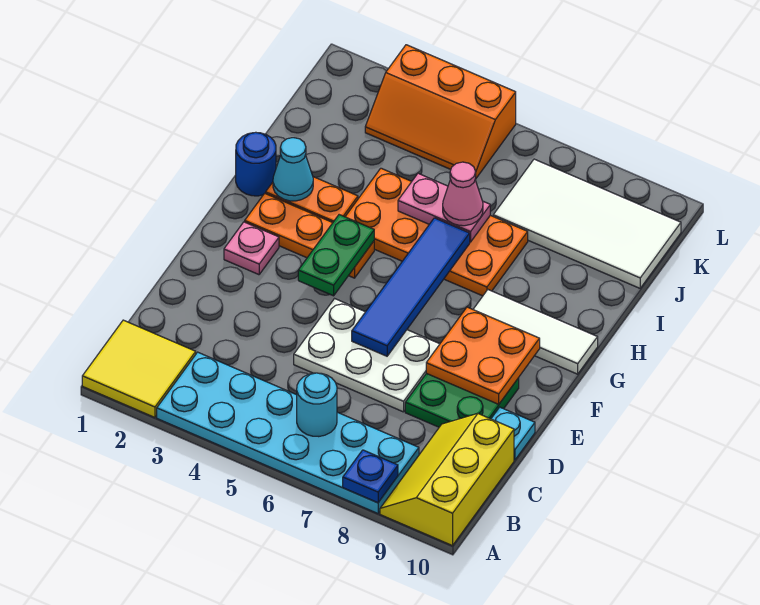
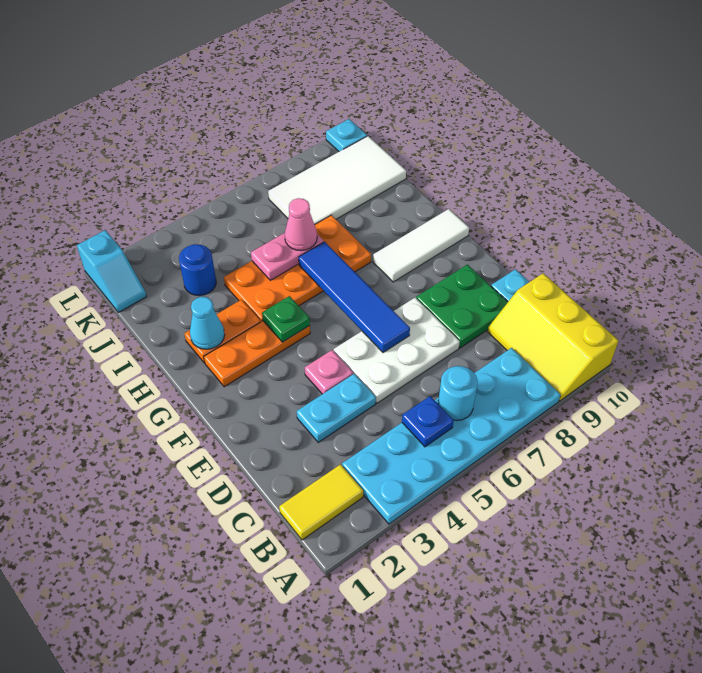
yellow 2x2 tile [82,320,196,417] -> yellow 1x2 tile [279,464,363,540]
blue 1x1 plate [343,450,398,503] -> blue 1x1 plate moved to [402,396,454,447]
none -> cyan 1x2 plate [297,374,376,442]
orange 2x2 plate [426,307,540,404] -> none
pink 1x1 plate [224,222,279,275] -> pink 1x1 plate moved to [305,350,353,394]
green 1x2 plate [298,215,374,296] -> green 1x1 plate [262,296,310,342]
blue 1x1 round brick [236,132,276,196] -> blue 1x1 round brick moved to [179,244,216,296]
none -> cyan 1x2 slope [77,230,147,312]
orange 2x3 slope [365,45,516,179] -> none
none -> cyan 1x1 plate [326,119,367,152]

